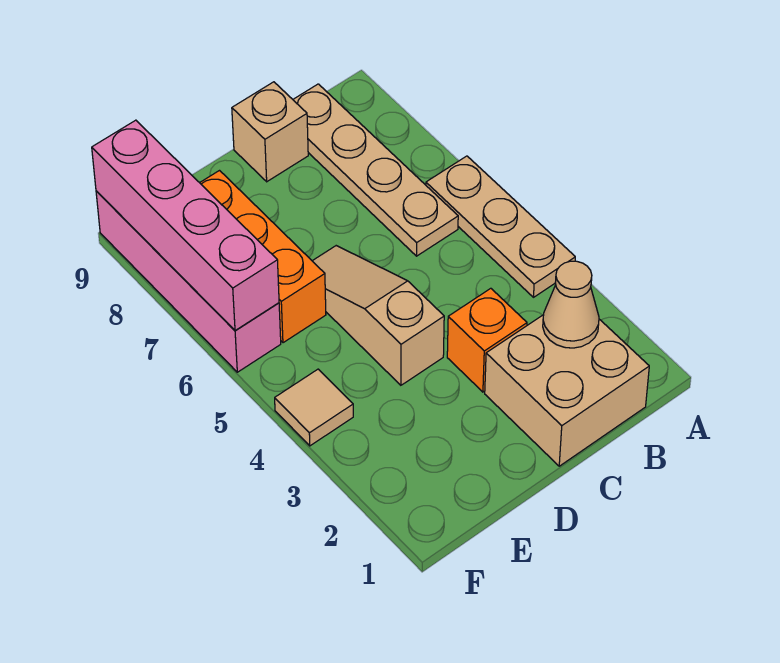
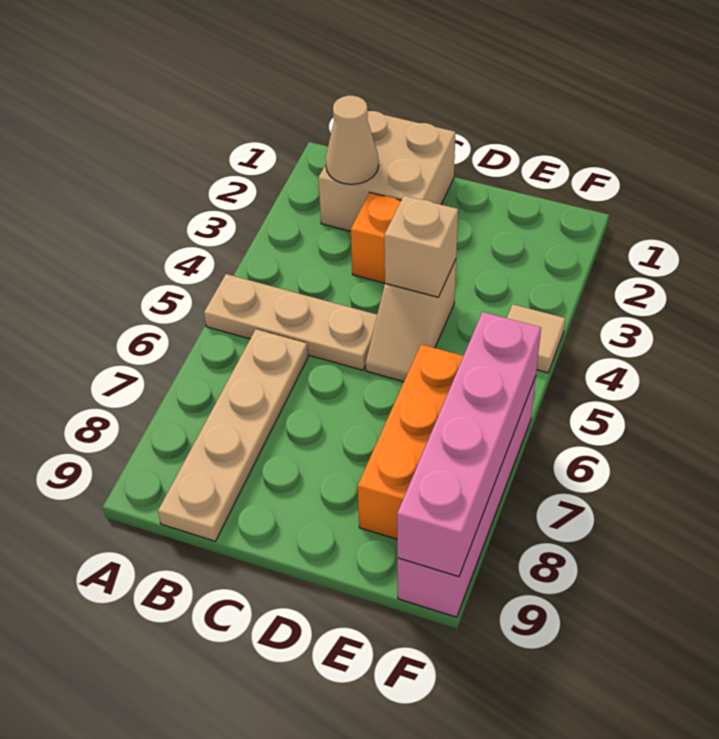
tan 1x3 plate [426,156,575,297] -> tan 1x3 plate turned to [204,274,377,370]
tan 1x1 brick [232,82,308,182] -> tan 1x1 brick moved to [384,196,458,297]
tan 1x3 slope [313,246,444,385] -> tan 1x2 slope [366,260,456,382]

